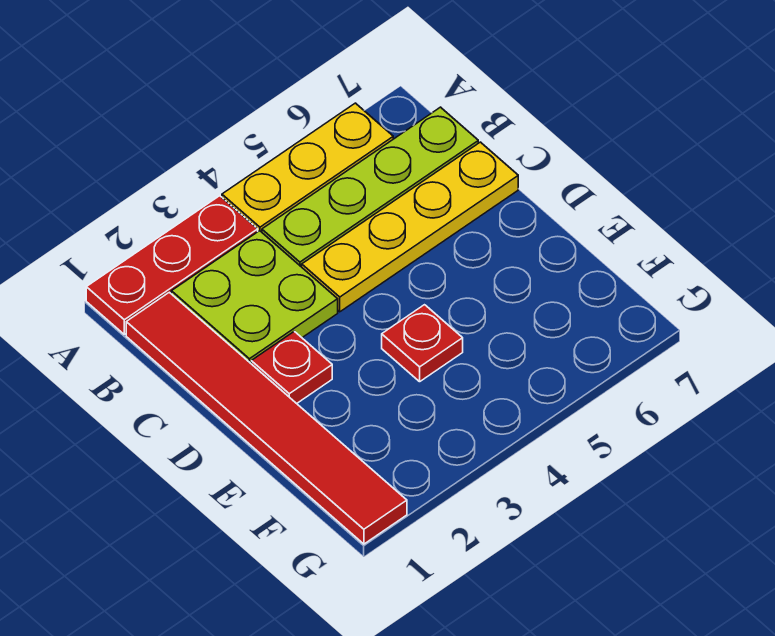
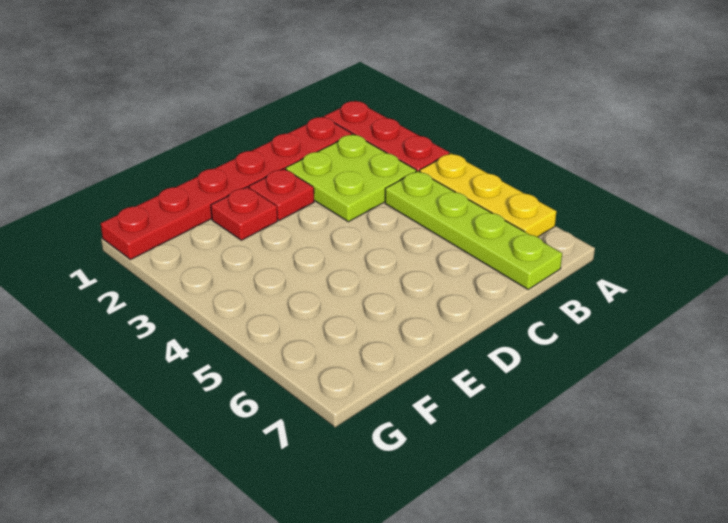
red 1x6 tile [126,292,407,544] -> red 1x6 plate [101,117,352,260]
yellow 1x4 plate [302,142,518,312] -> none
red 1x1 plate [382,305,463,382] -> red 1x1 plate moved to [211,187,278,240]

